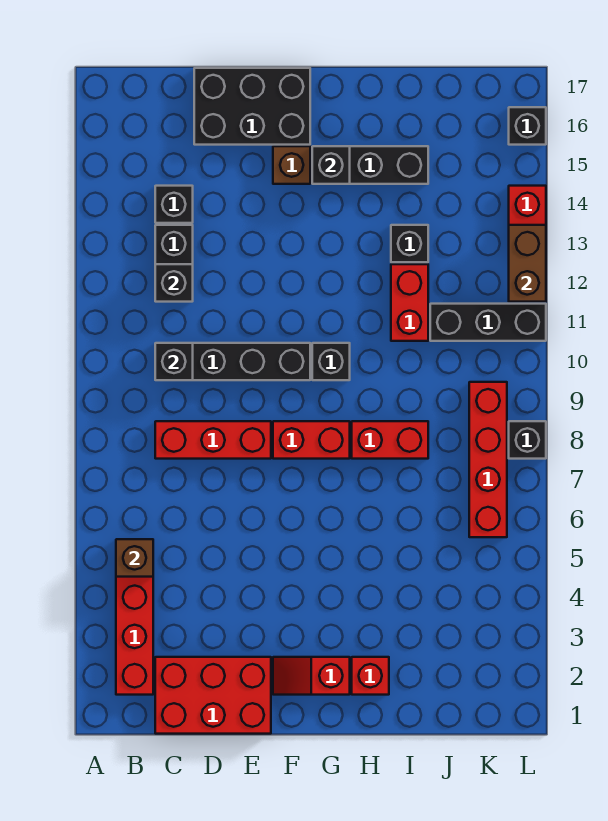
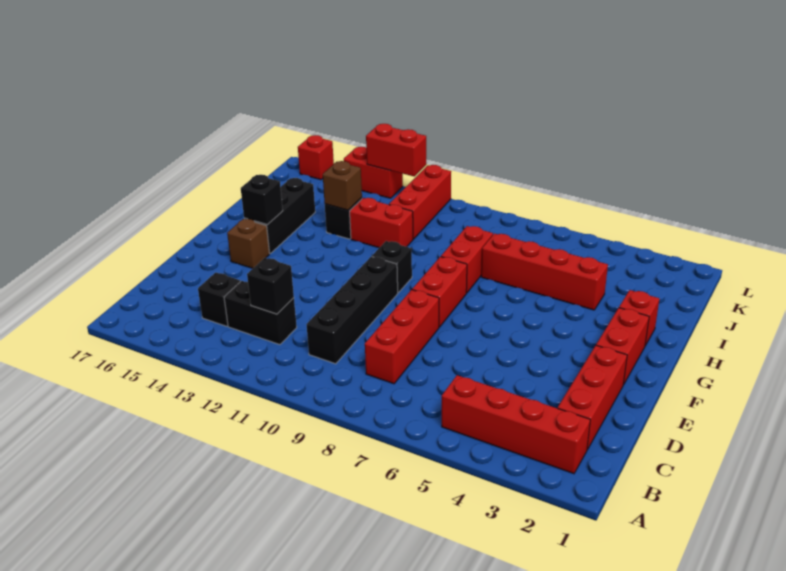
brown 1x1 brick [116,539,153,577] -> brown 1x1 brick moved to [323,161,362,210]
red 2x3 brick [155,657,271,734] -> red 1x3 brick [558,345,627,450]
black 1x1 brick [155,343,193,380] -> none
black 2x3 brick [194,68,310,145] -> none
red 1x2 slope [273,657,350,695] -> red 1x2 brick [596,308,649,385]
black 1x3 brick [430,304,546,341] -> red 1x3 brick [389,165,451,239]
red 1x4 brick [469,382,507,537] -> red 1x4 brick moved to [481,233,608,310]
black 1x1 brick [509,421,546,459] -> none
brown 1x2 brick [509,225,546,302] -> red 1x2 brick [366,124,427,176]
black 1x1 brick [509,107,546,145] -> red 1x1 brick [298,135,334,180]

